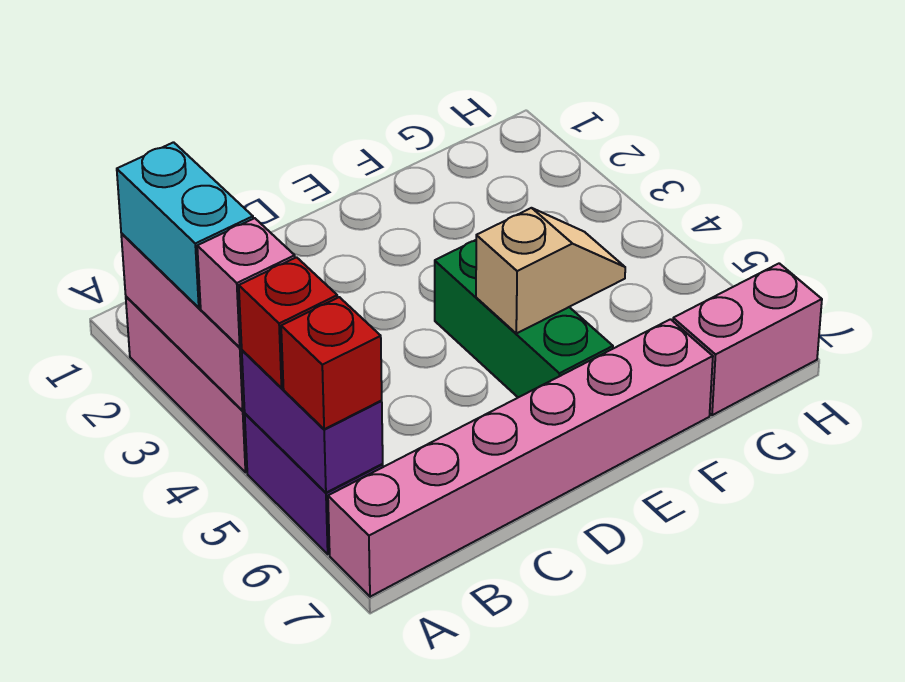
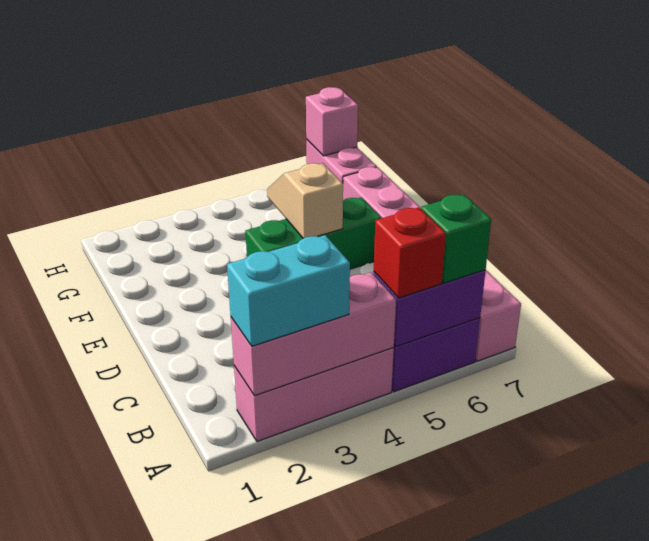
pink 1x1 brick [197,218,295,347] -> pink 1x1 brick moved to [306,87,358,156]
red 1x1 brick [281,297,382,429] -> green 1x1 brick [421,194,491,283]

